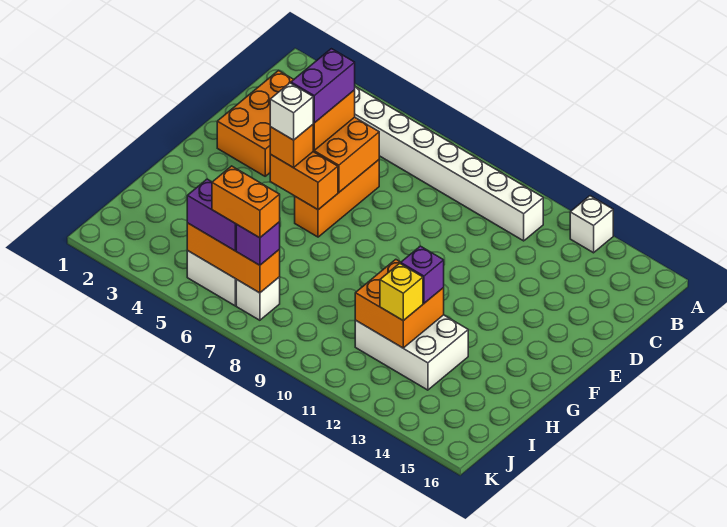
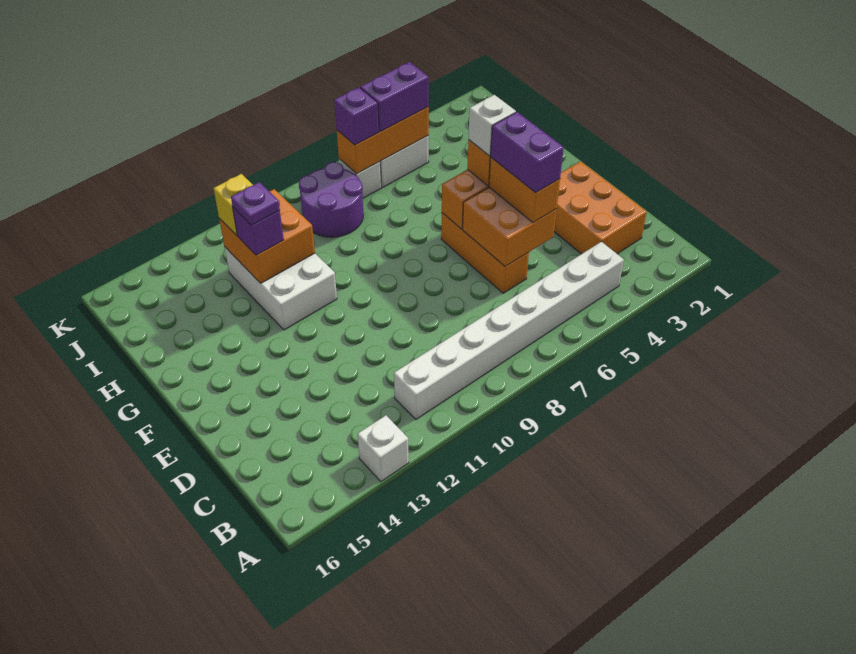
white 2x3 brick [355,315,468,390] -> white 2x3 brick turned to [225,247,337,330]
none -> purple 1x1 plate [231,182,280,225]
none -> purple 2x2 round brick [299,162,363,237]
orange 1x2 brick [212,166,280,238] -> none

